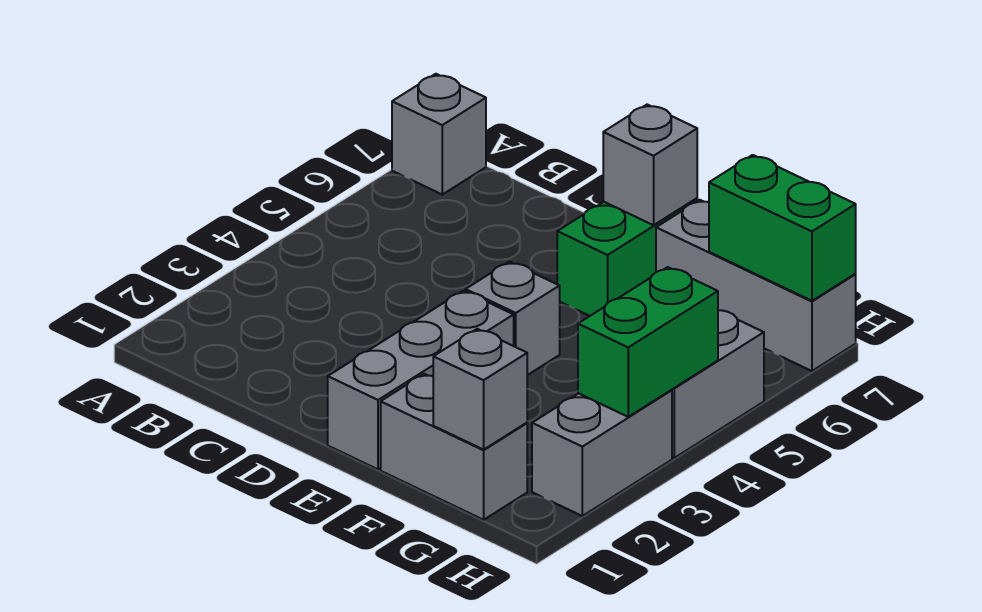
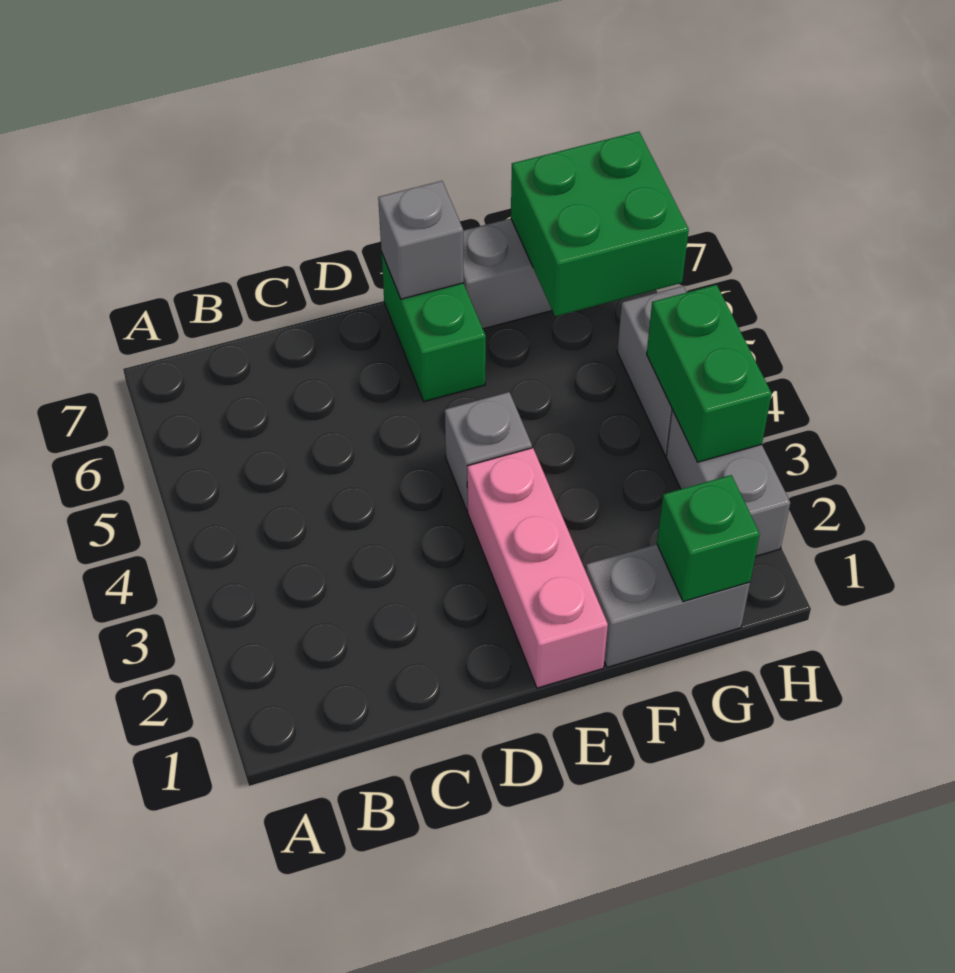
grey 1x1 brick [392,74,486,194] -> none
grey 1x3 brick [328,291,514,469] -> pink 1x3 brick [467,448,608,688]
grey 1x1 brick [433,329,527,450] -> green 1x1 brick [657,475,760,602]
green 1x2 brick [709,155,856,301] -> green 2x2 brick [511,132,689,316]

